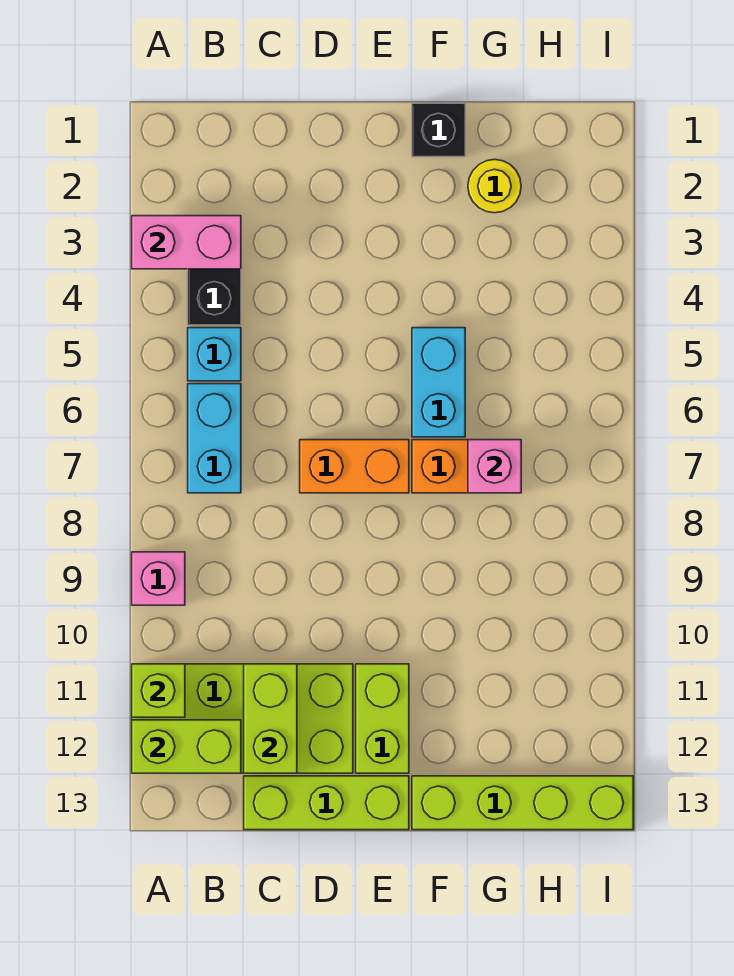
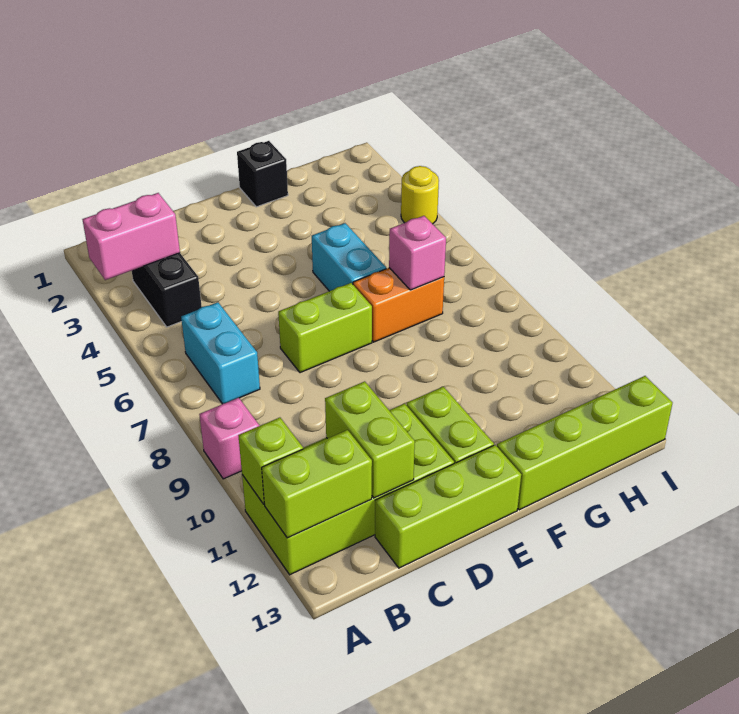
cyan 1x1 brick [188,328,241,381] -> none
orange 1x2 brick [300,440,409,493] -> lime 1x2 brick [278,283,372,373]
yellow 1x1 round brick [468,159,521,213] -> yellow 1x1 round brick moved to [401,166,439,224]

